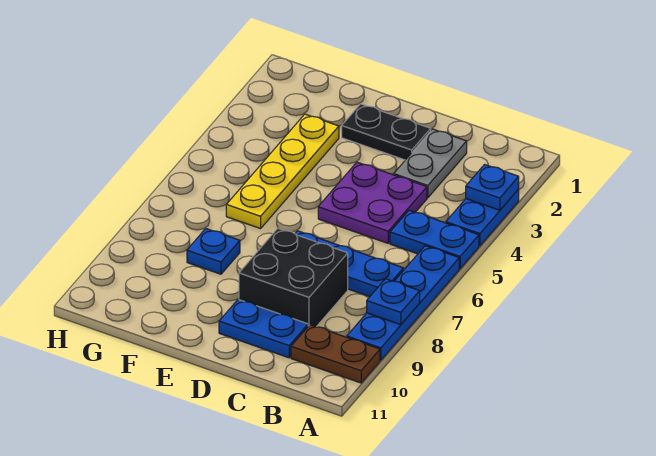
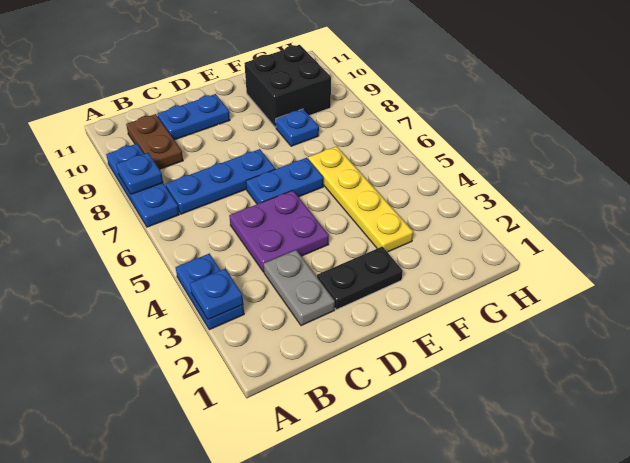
blue 1x2 plate [390,210,479,269] -> blue 1x2 plate moved to [246,158,323,204]
blue 1x4 plate [347,246,459,360] -> blue 1x3 plate [106,144,179,227]
brown 1x2 plate [291,325,380,383] -> brown 1x2 plate turned to [126,114,183,169]
black 2x2 brick [239,228,348,327] -> black 2x2 brick moved to [244,45,331,128]

